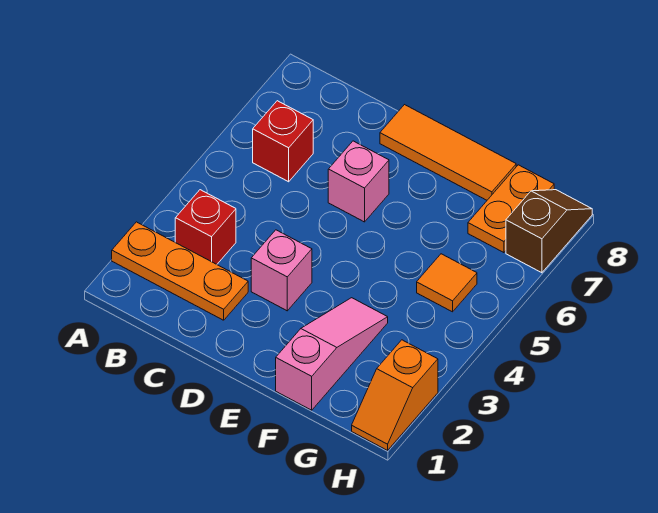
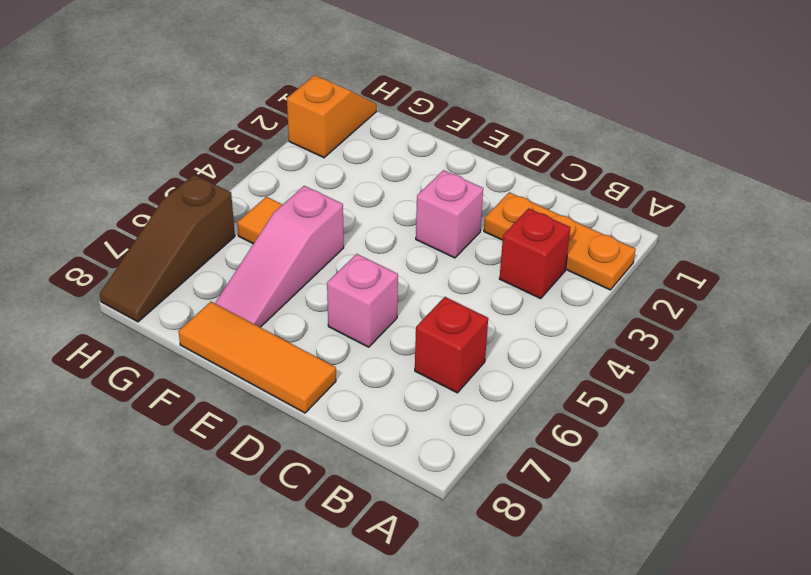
pink 1x3 slope [276,298,388,410] -> pink 1x3 slope moved to [215,186,344,327]
orange 1x2 plate [468,165,554,253] -> none
brown 1x2 slope [506,190,592,273] -> brown 1x3 slope [100,175,235,322]

